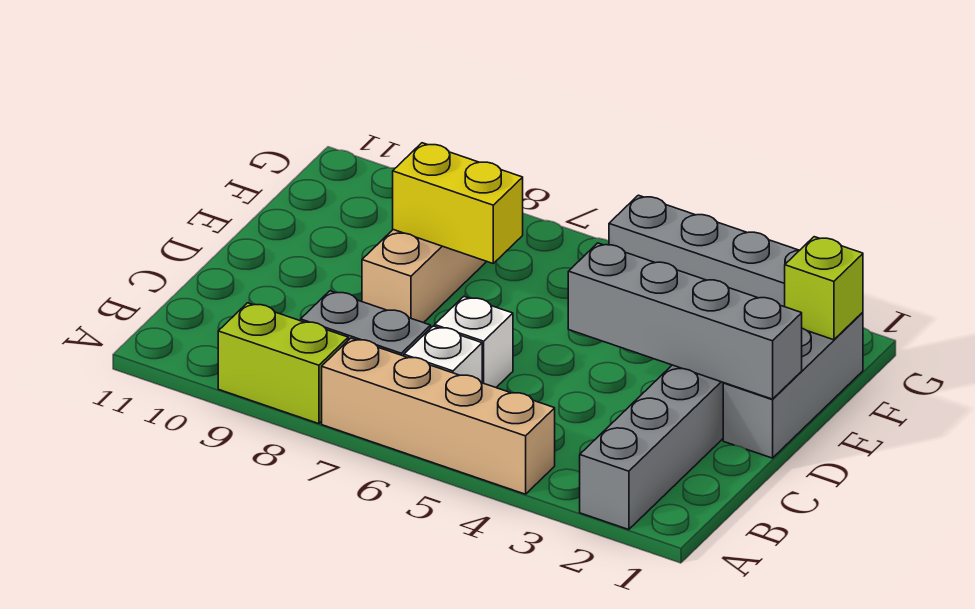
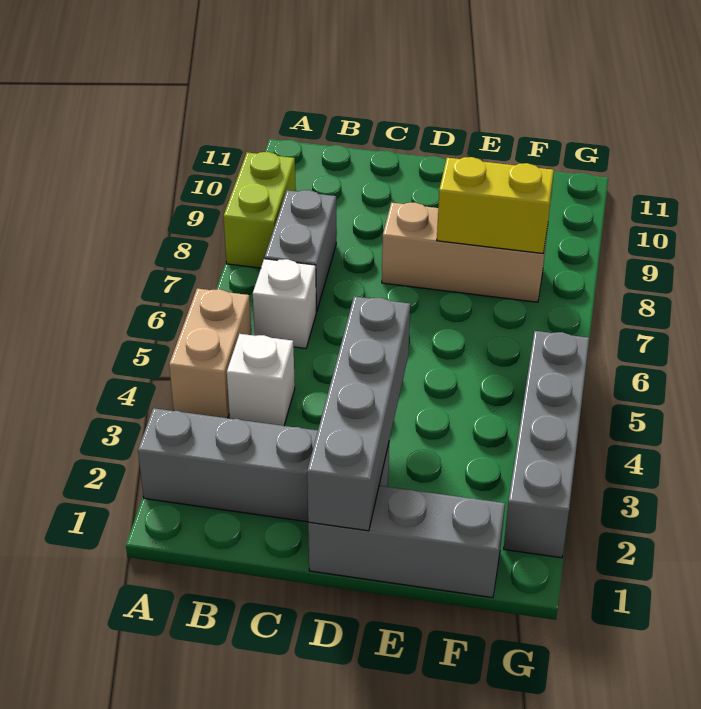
tan 1x4 brick [322,338,555,494] -> tan 1x2 brick [169,288,251,418]
white 1x1 brick [435,297,513,387] -> white 1x1 brick moved to [227,334,295,426]
yellow 1x2 brick [393,143,523,263] -> yellow 1x2 brick turned to [437,157,554,253]
lime 1x1 brick [785,237,863,340] -> none

